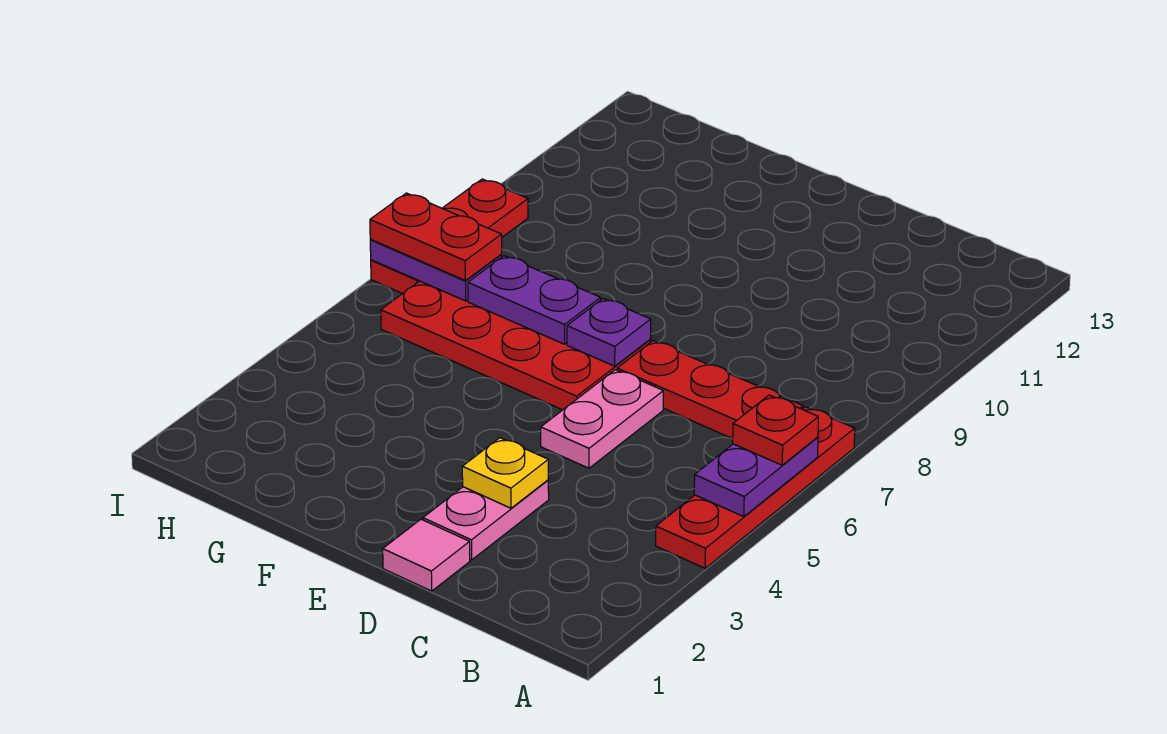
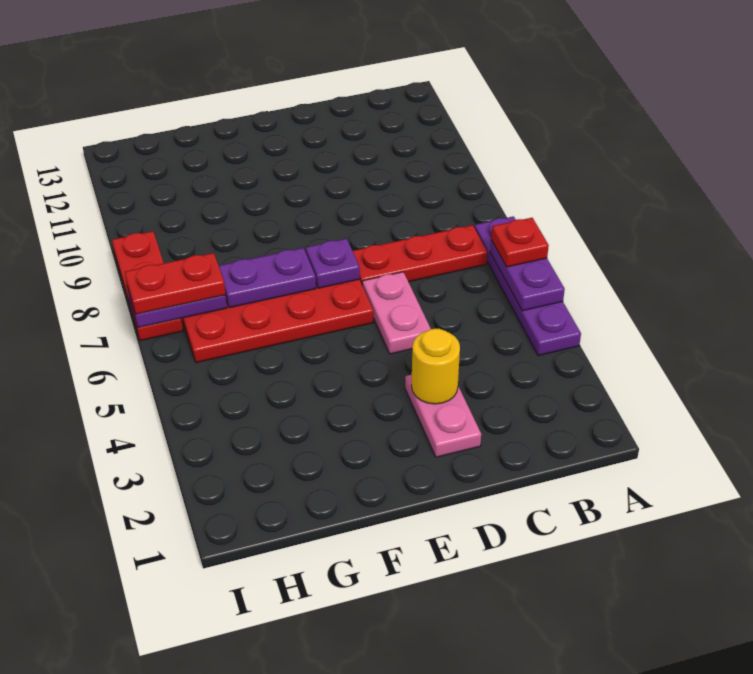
red 1x4 plate [656,407,855,568] -> purple 1x4 plate [475,216,581,356]
pink 1x1 tile [383,519,470,591] -> none
yellow 1x1 plate [462,438,548,508] -> yellow 1x1 round brick [411,329,460,404]

